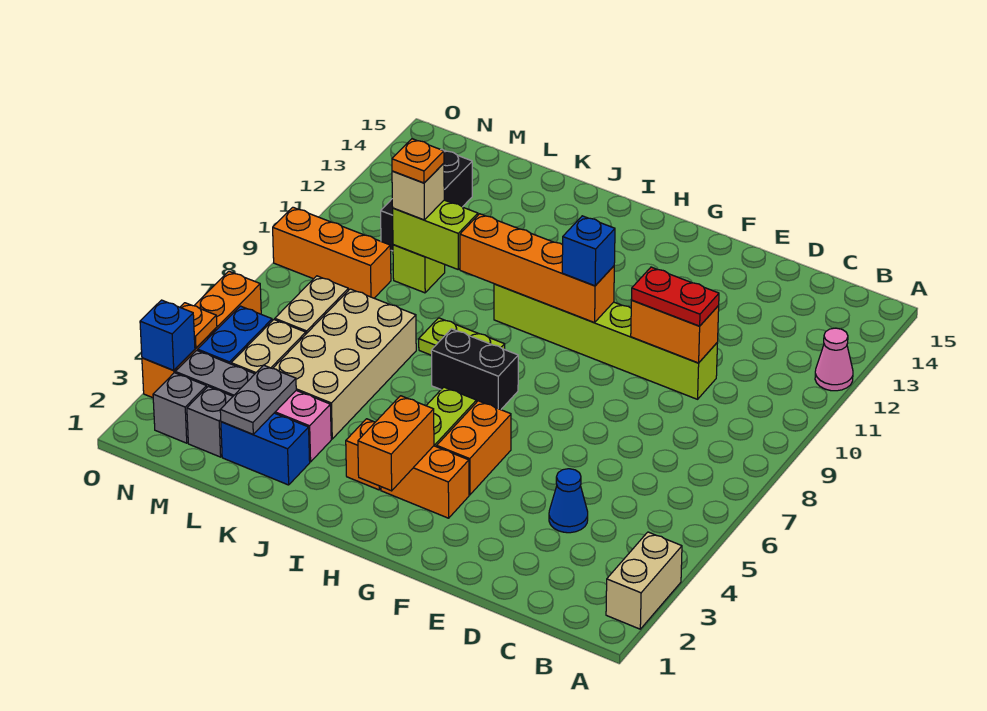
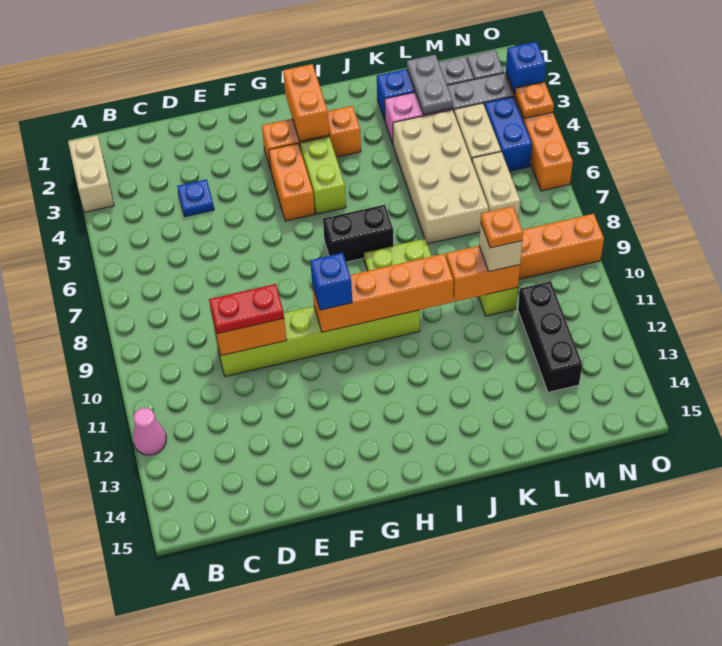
blue 1x1 cone [549,469,588,533] -> blue 1x1 plate [177,179,214,217]
lime 1x2 brick [393,200,478,269] -> orange 1x2 brick [446,246,520,302]

